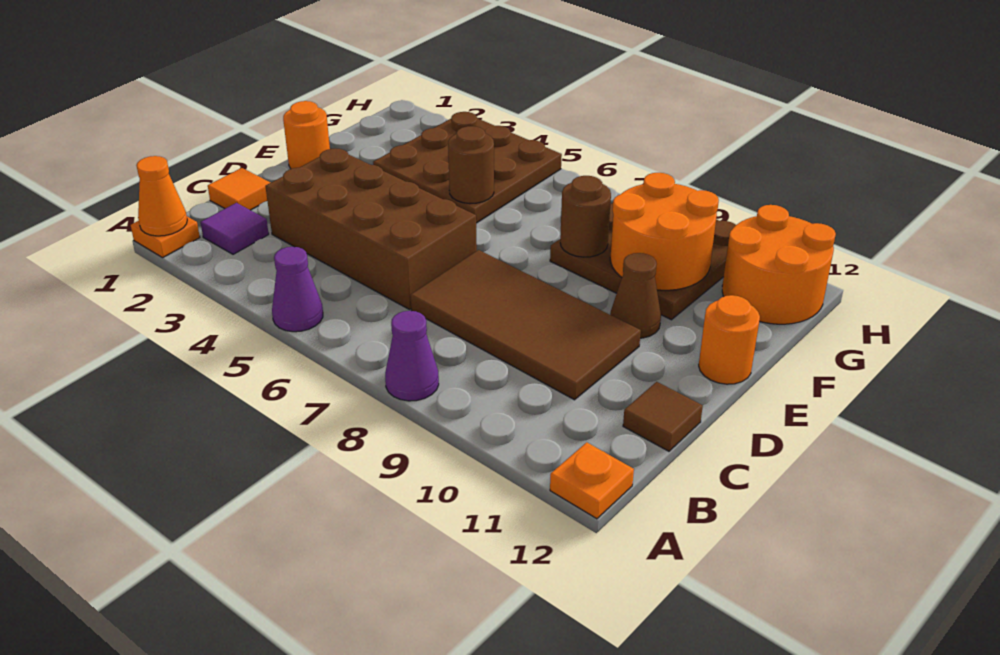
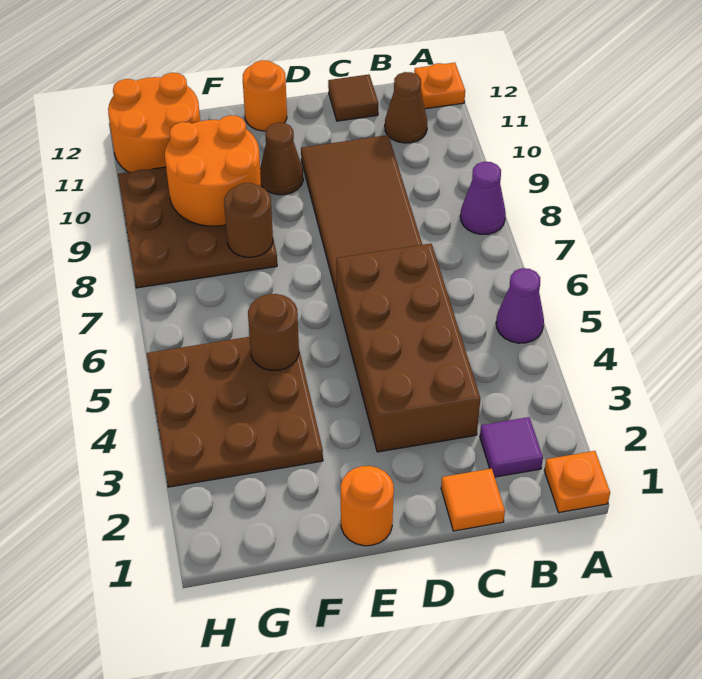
orange 1x1 cone [136,156,187,236] -> none
none -> brown 1x1 cone [385,72,427,143]

